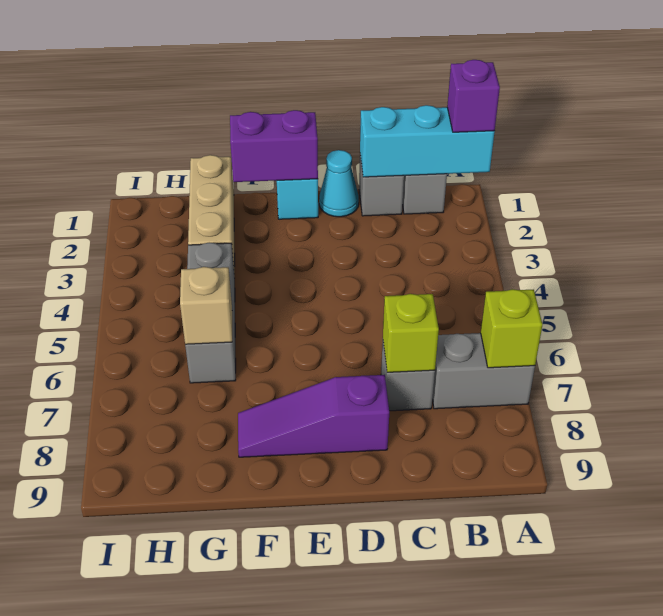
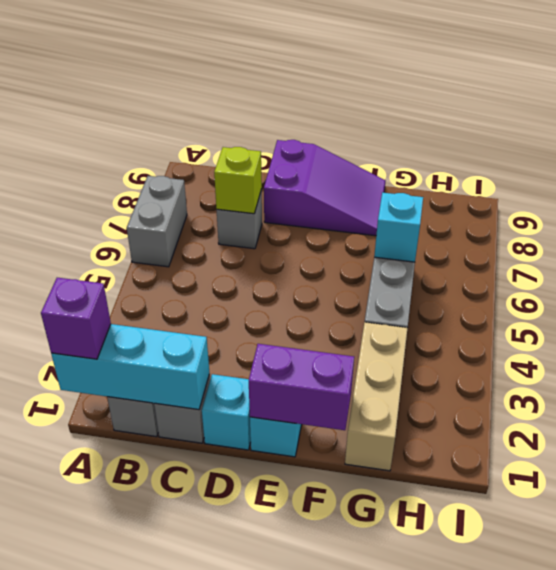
grey 1x2 brick [432,333,535,409] -> grey 1x2 brick turned to [127,176,187,267]
lime 1x1 brick [481,289,542,368] -> none
cyan 1x1 cone [319,150,359,217] -> cyan 1x1 brick [202,374,251,450]
purple 1x3 slope [238,375,389,457] -> purple 2x3 slope [264,140,385,236]
tan 1x1 brick [180,267,232,345] -> cyan 1x1 brick [374,193,423,262]

